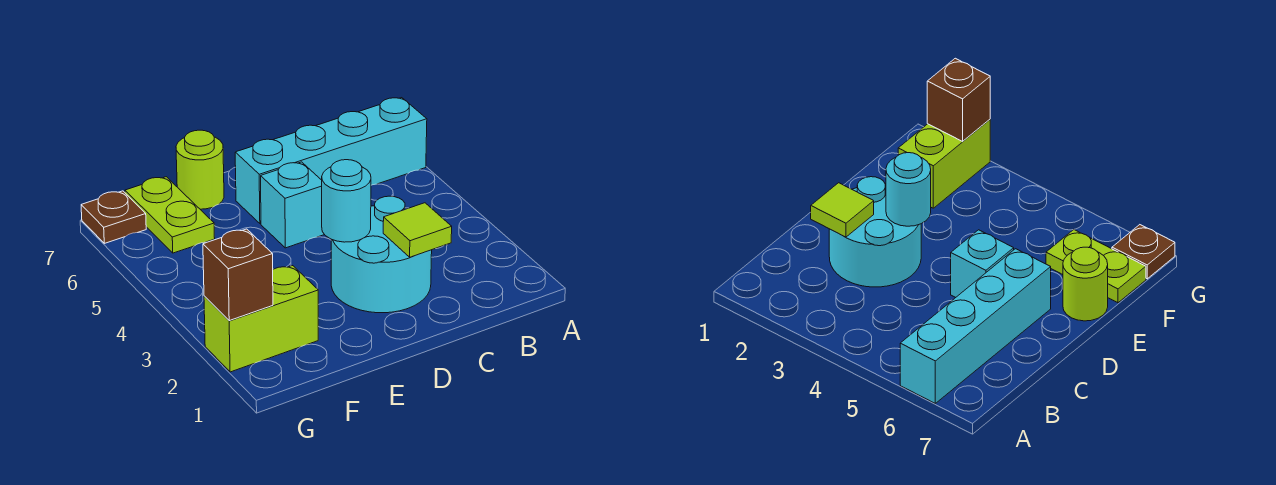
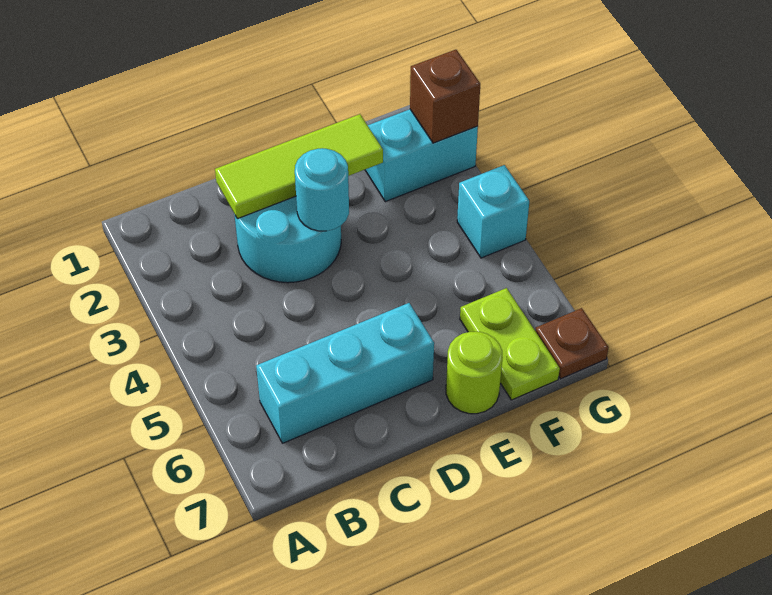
cyan 1x4 brick [235,98,427,224] -> cyan 1x3 brick [256,303,434,443]
lime 1x1 tile [383,203,452,257] -> lime 1x3 tile [215,114,383,219]
cyan 1x1 brick [261,162,324,248] -> cyan 1x1 brick moved to [457,165,529,258]
lime 1x2 brick [204,266,318,372] -> cyan 1x2 brick [365,109,478,202]

